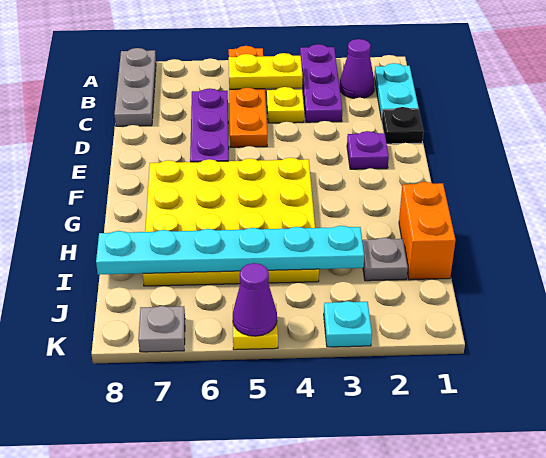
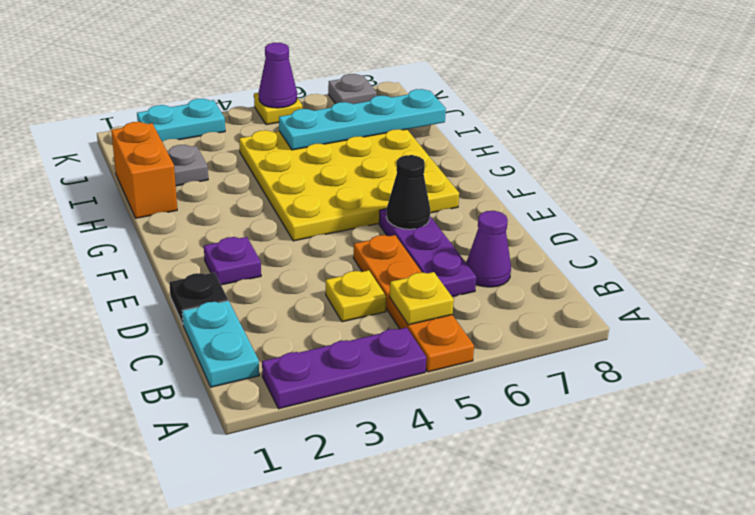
purple 1x3 plate [300,44,342,122] -> purple 1x3 plate turned to [262,327,426,409]
grey 1x3 plate [114,48,156,126] -> none
purple 1x1 cone [340,39,375,99] -> purple 1x1 cone moved to [466,211,511,287]
yellow 1x2 plate [229,53,303,89] -> yellow 1x1 plate [390,272,454,325]
none -> black 1x1 cone [386,155,430,229]
cyan 1x6 plate [96,226,364,275] -> cyan 1x4 plate [279,89,446,150]
cyan 1x1 plate [324,301,372,347] -> cyan 1x2 plate [137,99,225,141]

